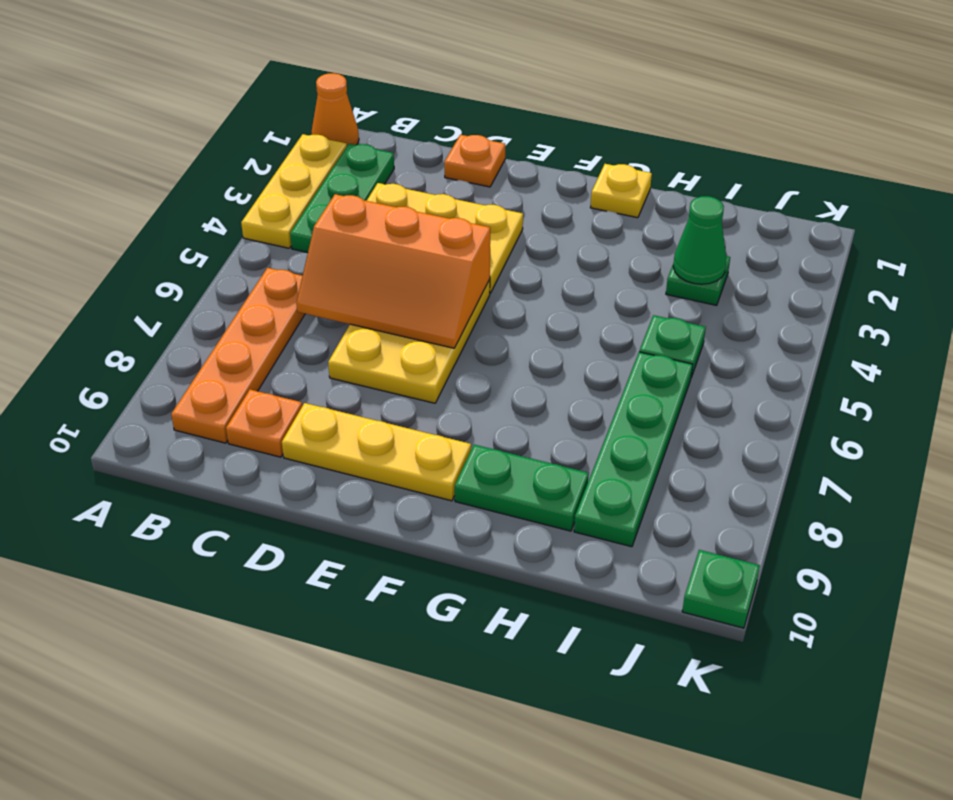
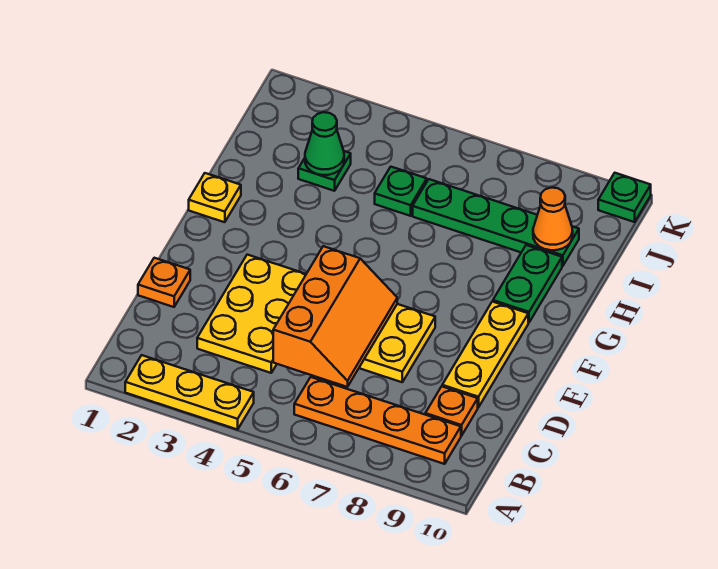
orange 1x1 cone [312,73,359,146] -> orange 1x1 cone moved to [533,188,573,250]
green 1x3 plate [290,144,394,253] -> none

